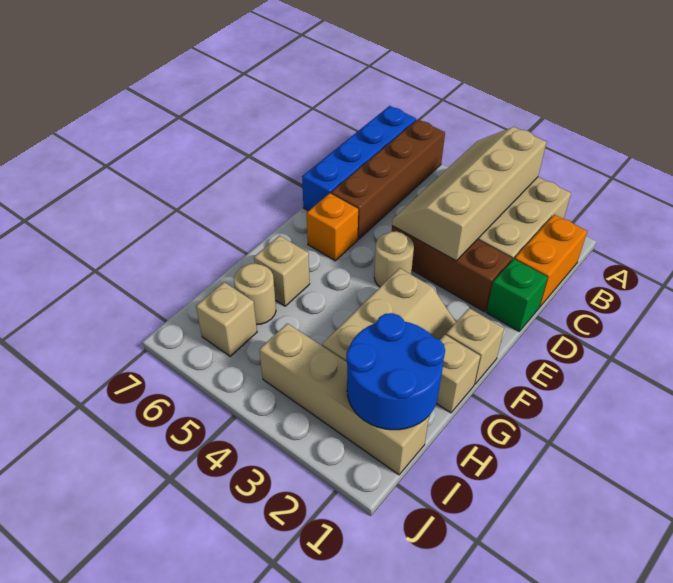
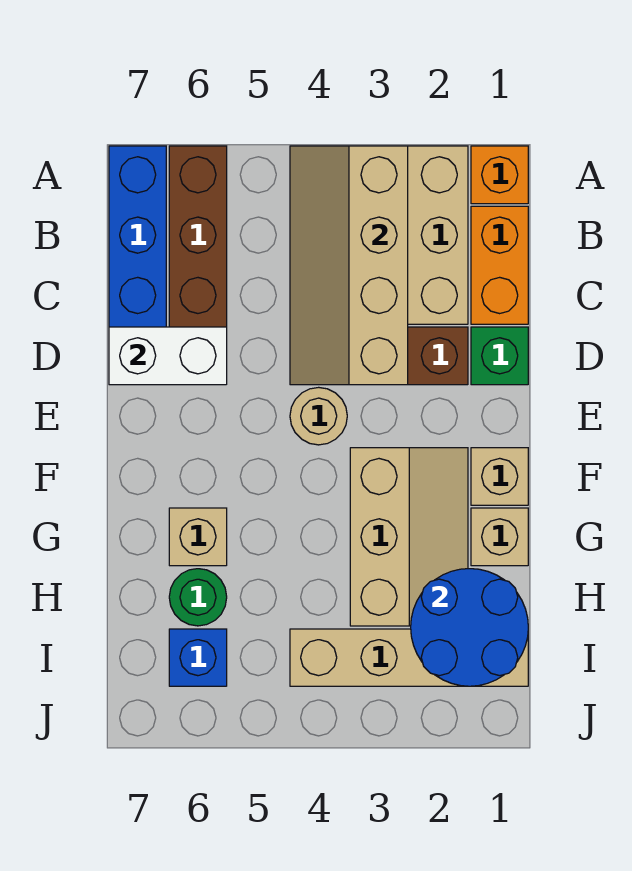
none -> white 1x2 brick [109,327,227,385]
orange 1x1 brick [307,193,358,261] -> orange 1x1 brick moved to [471,146,528,204]
tan 1x1 round brick [234,263,276,325] -> green 1x1 round brick [169,569,227,626]
tan 1x1 brick [196,282,257,356] -> blue 1x1 brick [169,629,227,686]

